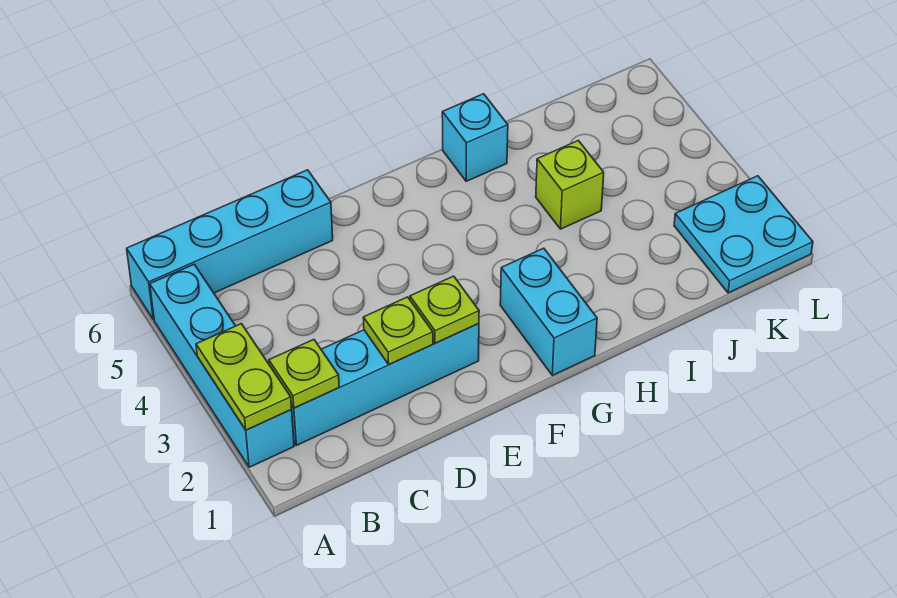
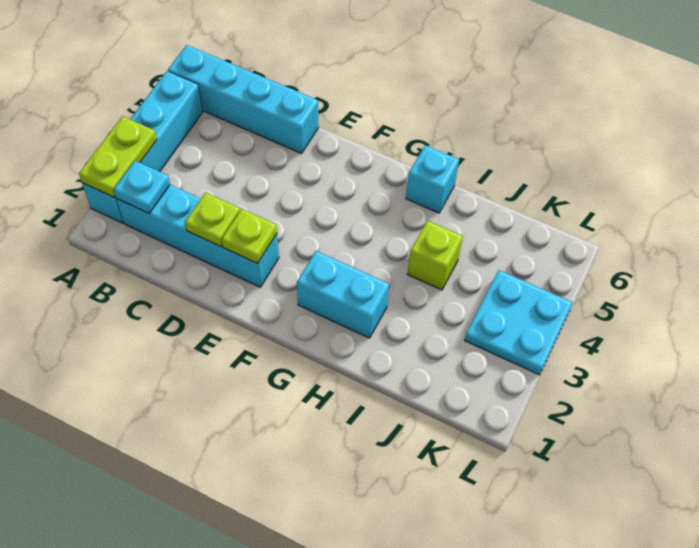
lime 1x1 plate [269,340,339,408] -> cyan 1x1 plate [114,161,170,213]
cyan 1x2 brick [500,248,597,375] -> cyan 1x2 brick turned to [297,251,389,338]
cyan 2x2 plate [674,176,813,293] -> cyan 2x2 plate moved to [465,270,573,375]

